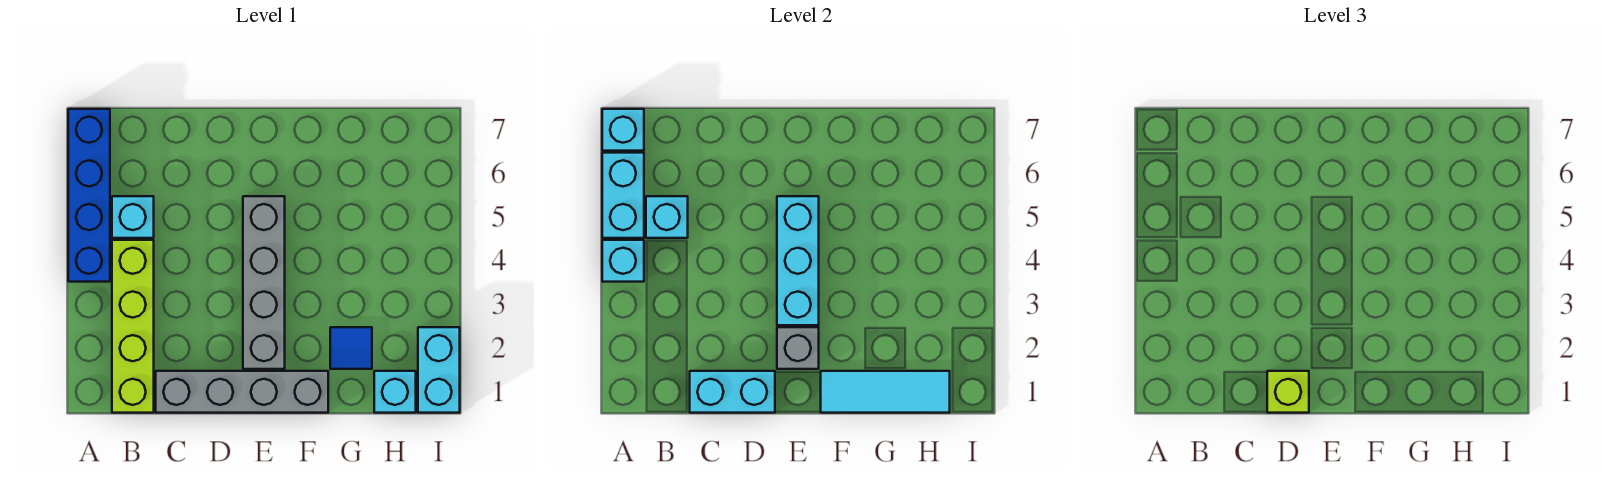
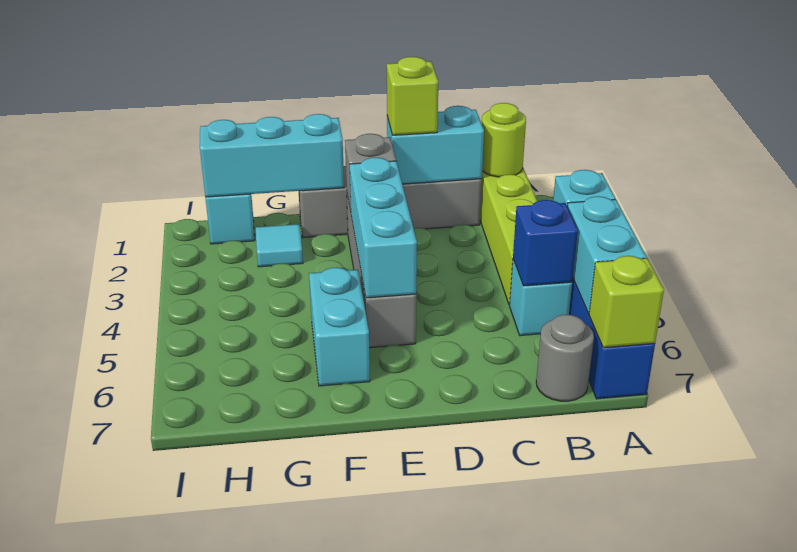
cyan 1x1 brick [602,109,644,151] -> lime 1x1 brick [589,256,664,348]
none -> lime 1x1 round brick [482,103,526,177]
cyan 1x1 brick [646,196,688,238] -> blue 1x1 brick [513,200,578,286]
none -> grey 1x1 round brick [536,315,594,401]
cyan 1x3 tile [821,371,950,413] -> cyan 1x3 brick [200,114,344,197]
blue 1x1 tile [330,327,372,369] -> cyan 1x1 tile [256,224,303,267]
cyan 1x2 brick [418,327,460,413] -> cyan 1x2 brick moved to [309,268,370,386]

